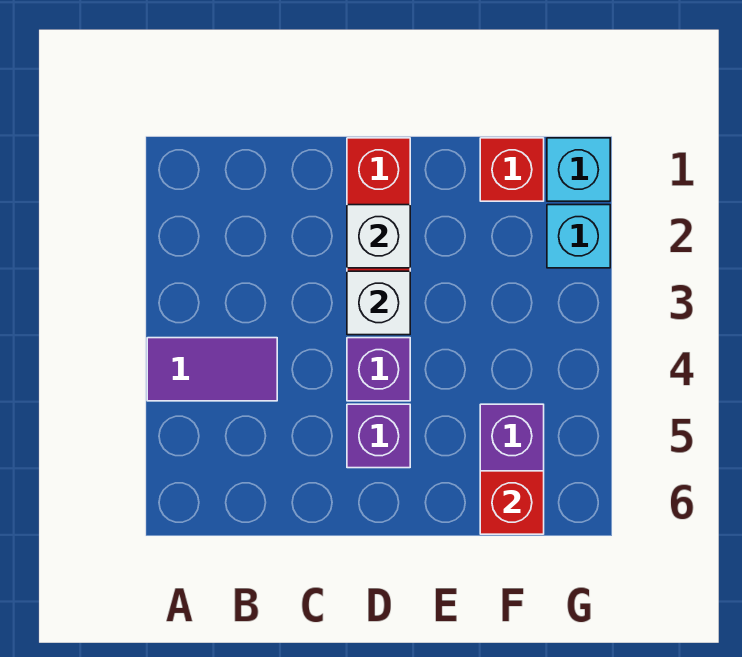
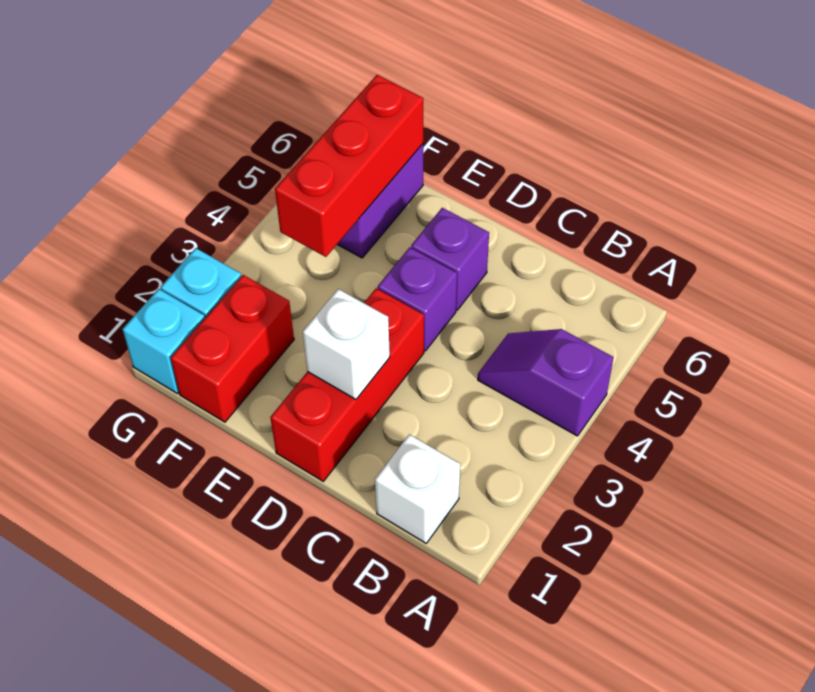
purple 1x2 tile [147,338,277,401] -> purple 1x2 slope [478,329,613,436]
white 1x1 brick [347,271,410,335] -> white 1x1 brick moved to [375,434,460,543]
red 1x1 brick [480,138,544,201] -> red 1x2 brick [171,275,294,422]
red 1x1 brick [480,471,544,534] -> red 1x3 brick [275,75,423,257]

